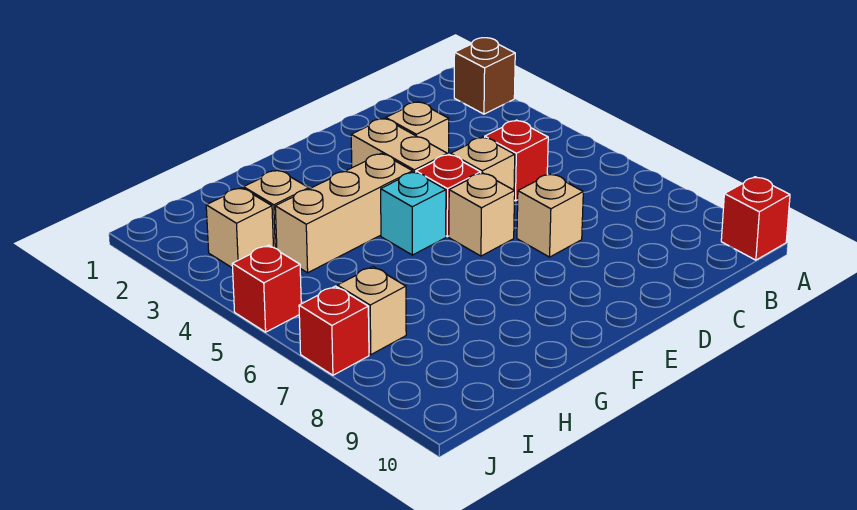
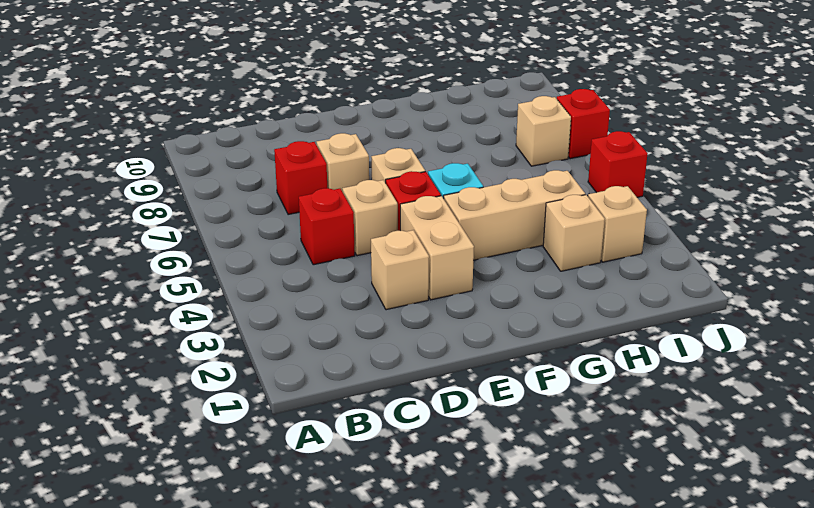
brown 1x1 brick [454,38,515,114] -> none
red 1x1 brick [721,177,790,260] -> red 1x1 brick moved to [274,141,327,215]

